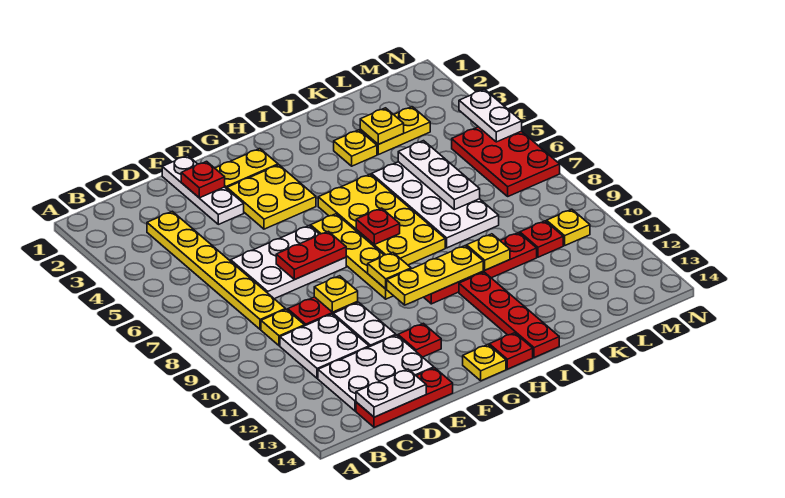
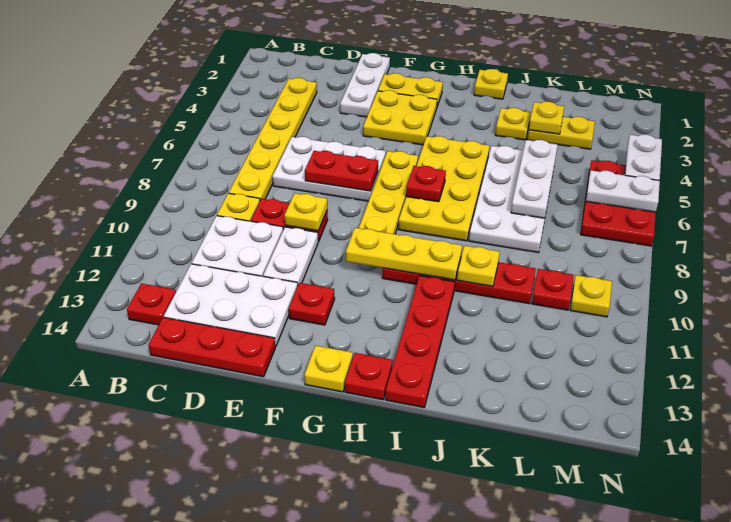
white 1x2 plate [356,369,426,417] -> white 1x2 plate moved to [586,170,660,212]
red 1x1 plate [181,161,225,198] -> red 1x1 plate moved to [127,283,176,325]
yellow 1x1 plate [368,253,411,289] -> yellow 1x1 plate moved to [474,69,508,99]

